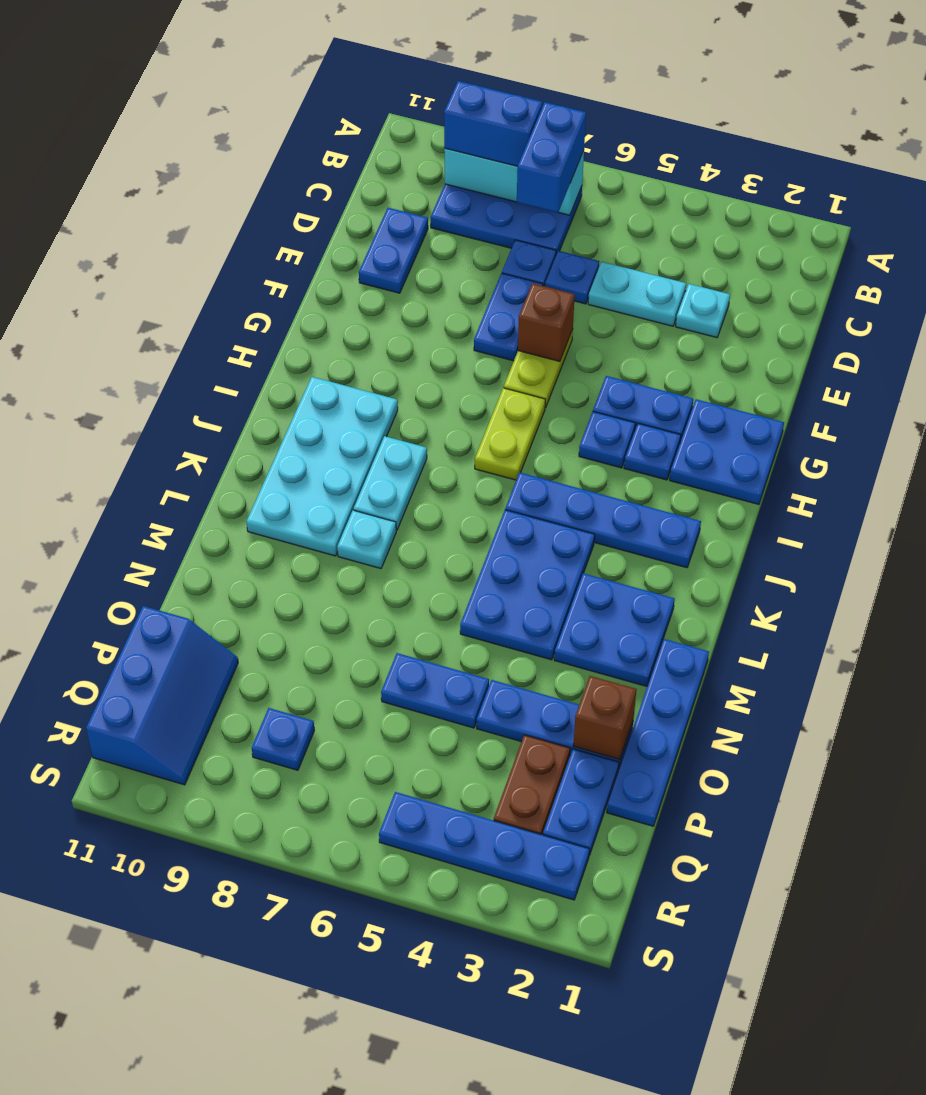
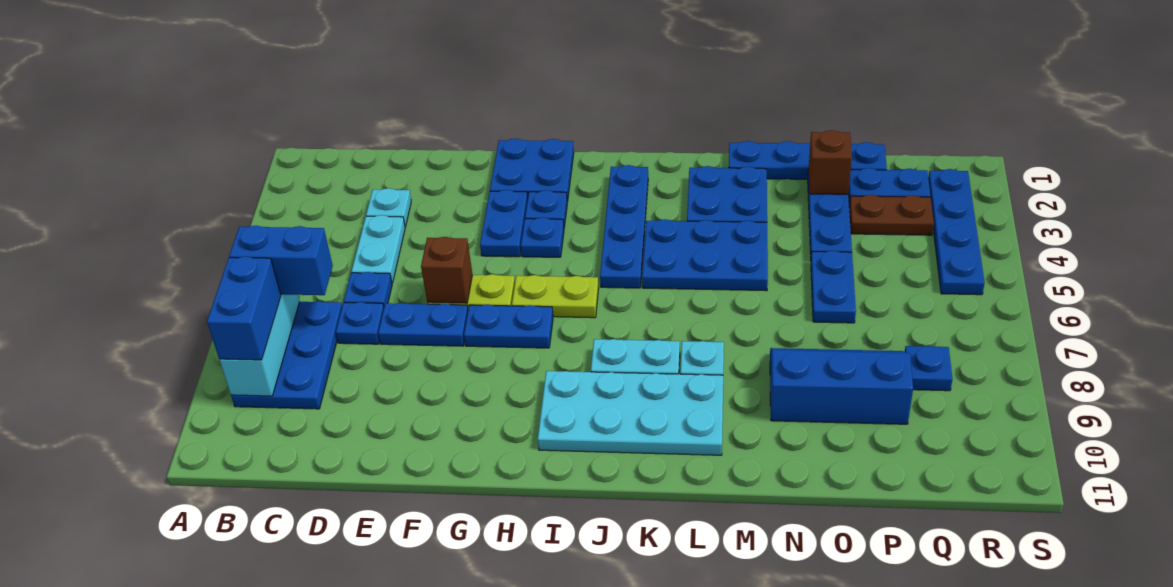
blue 1x2 plate [359,208,428,293] -> blue 1x2 plate moved to [464,305,553,348]
blue 2x3 slope [86,606,238,785] -> blue 2x3 slope moved to [770,348,913,424]

